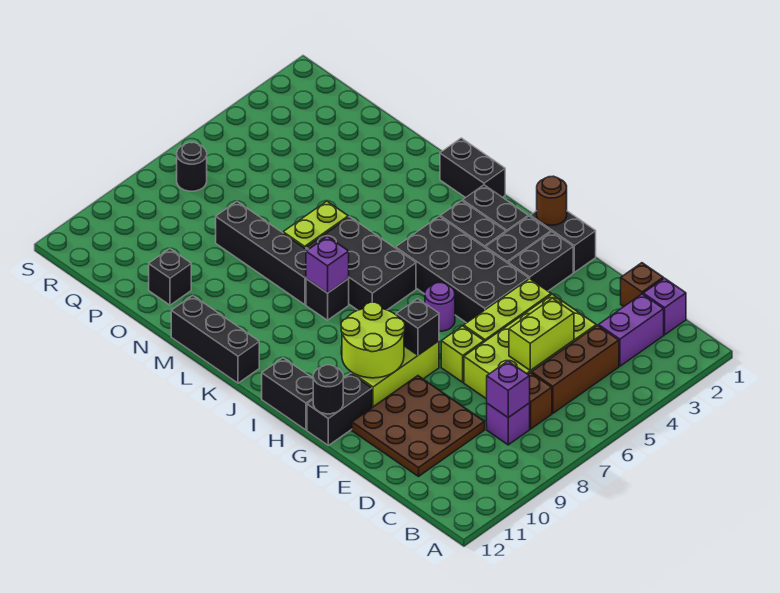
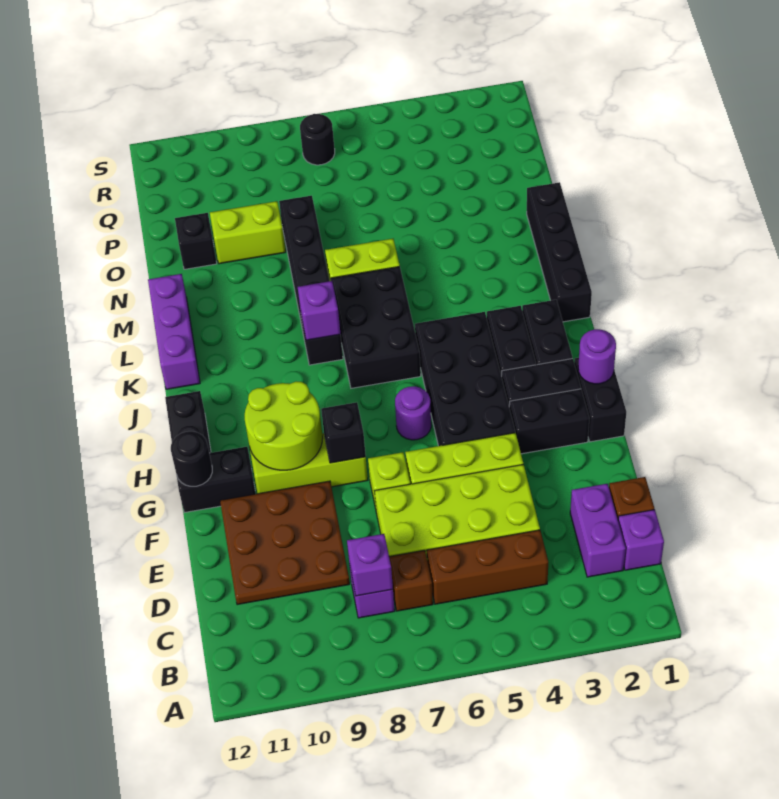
purple 1x2 brick [599,294,664,366] -> purple 1x2 brick turned to [570,484,626,577]
lime 1x2 brick [509,298,574,371] -> lime 1x2 brick moved to [210,201,286,264]
brown 1x1 round brick [537,176,567,225] -> purple 1x1 round brick [578,329,616,384]
black 1x2 brick [440,138,505,198] -> black 1x4 brick [527,182,592,322]
black 1x3 brick [171,296,259,383] -> purple 1x3 brick [148,274,200,389]

